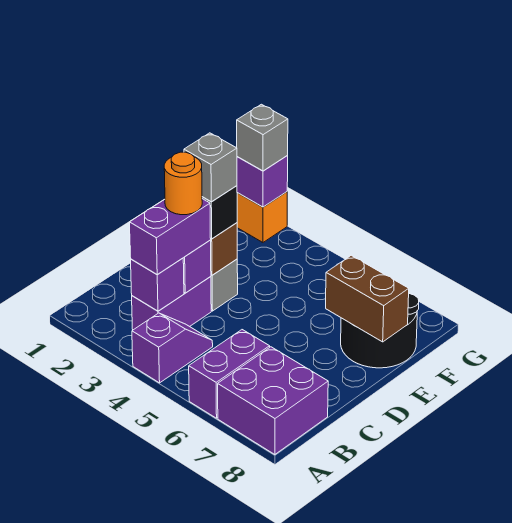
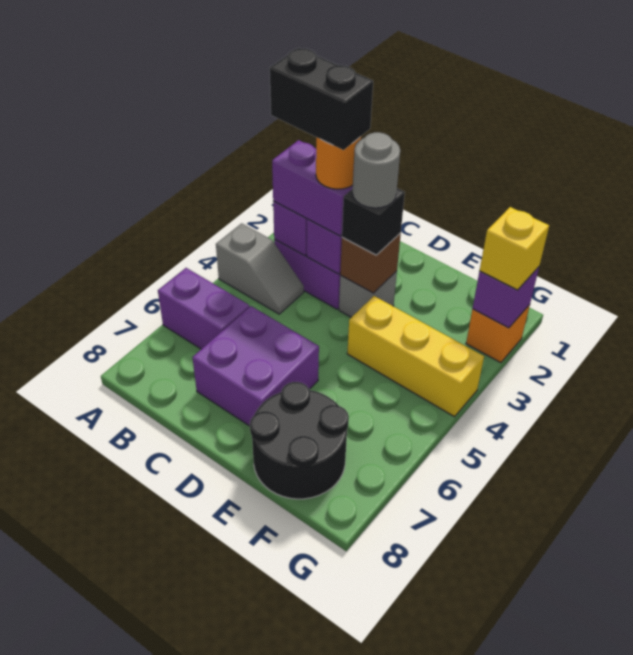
purple 1x2 slope [132,313,213,383] -> grey 1x2 slope [216,223,304,314]
purple 2x2 brick [218,347,328,455] -> purple 2x2 brick moved to [192,306,319,426]
none -> black 1x2 brick [270,48,373,150]
grey 1x1 brick [184,133,237,202] -> grey 1x1 round brick [352,132,400,208]
none -> yellow 1x3 brick [347,296,484,417]
brown 1x2 brick [326,255,409,342] -> none
grey 1x1 brick [237,104,288,171] -> yellow 1x1 brick [480,207,549,290]

